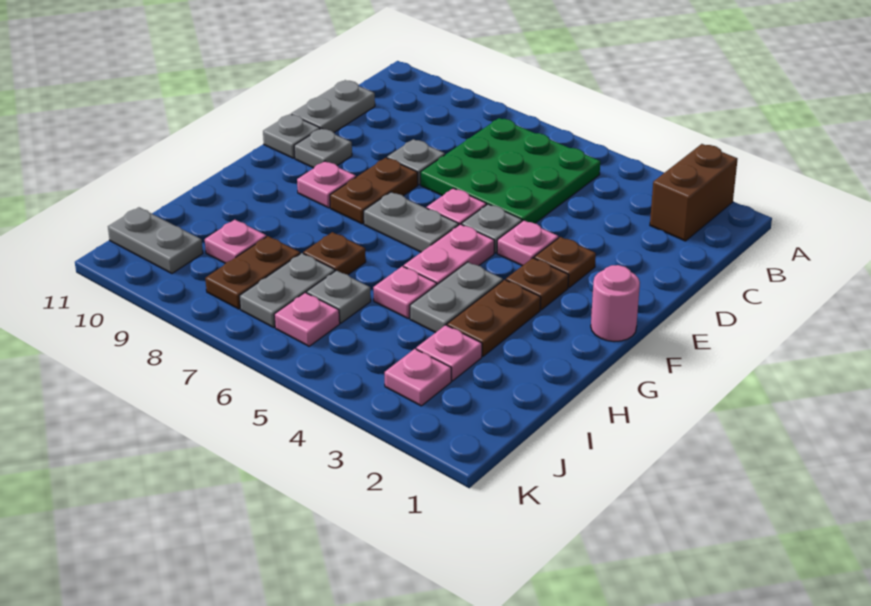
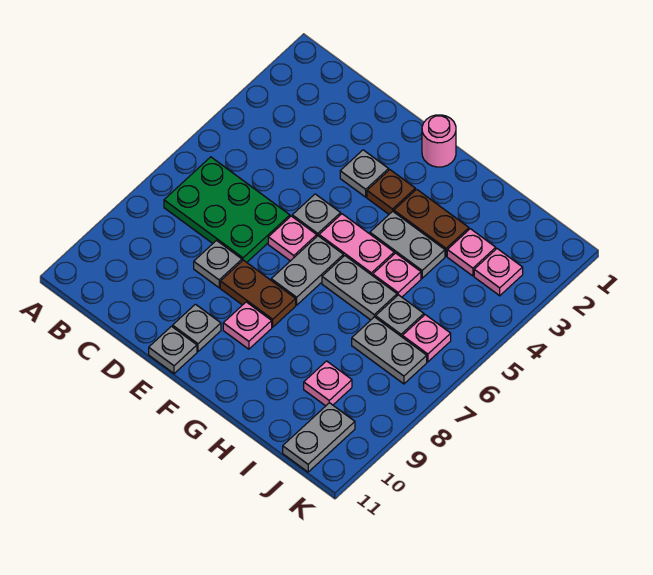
brown 1x2 brick [650,144,738,241] -> none
green 3x3 plate [420,118,600,223] -> green 2x3 plate [164,157,290,262]
grey 1x2 plate [291,80,375,132] -> grey 1x2 plate moved to [322,256,397,320]
brown 1x1 plate [534,237,596,287] -> grey 1x1 plate [340,150,389,197]
pink 1x1 plate [497,220,558,266] -> none
brown 1x1 plate [303,232,366,275] -> none
brown 1x2 plate [205,236,300,309] -> none

